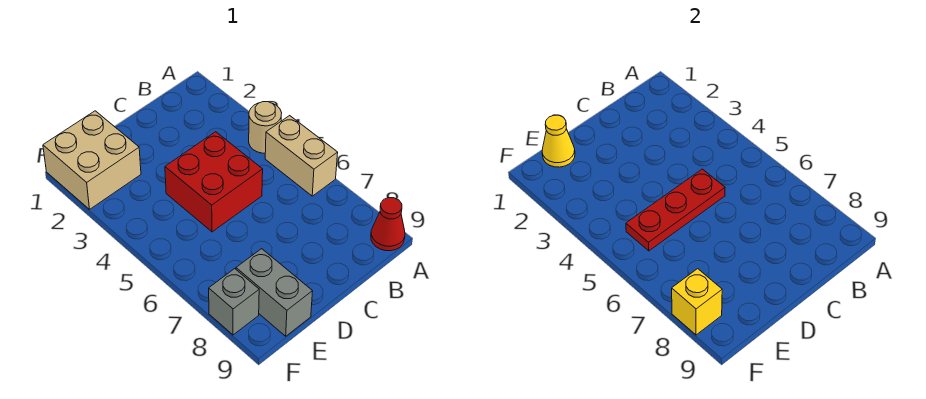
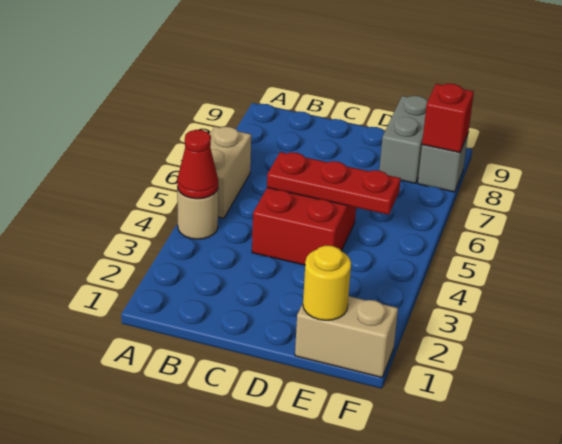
red 1x1 cone [371,198,405,251] -> red 1x1 cone moved to [177,130,218,199]
tan 2x2 brick [43,111,141,209] -> tan 1x2 brick [295,296,398,377]
yellow 1x1 cone [542,115,575,167] -> yellow 1x1 round brick [303,245,351,320]
yellow 1x1 brick [672,269,722,335] -> red 1x1 brick [422,84,474,152]

